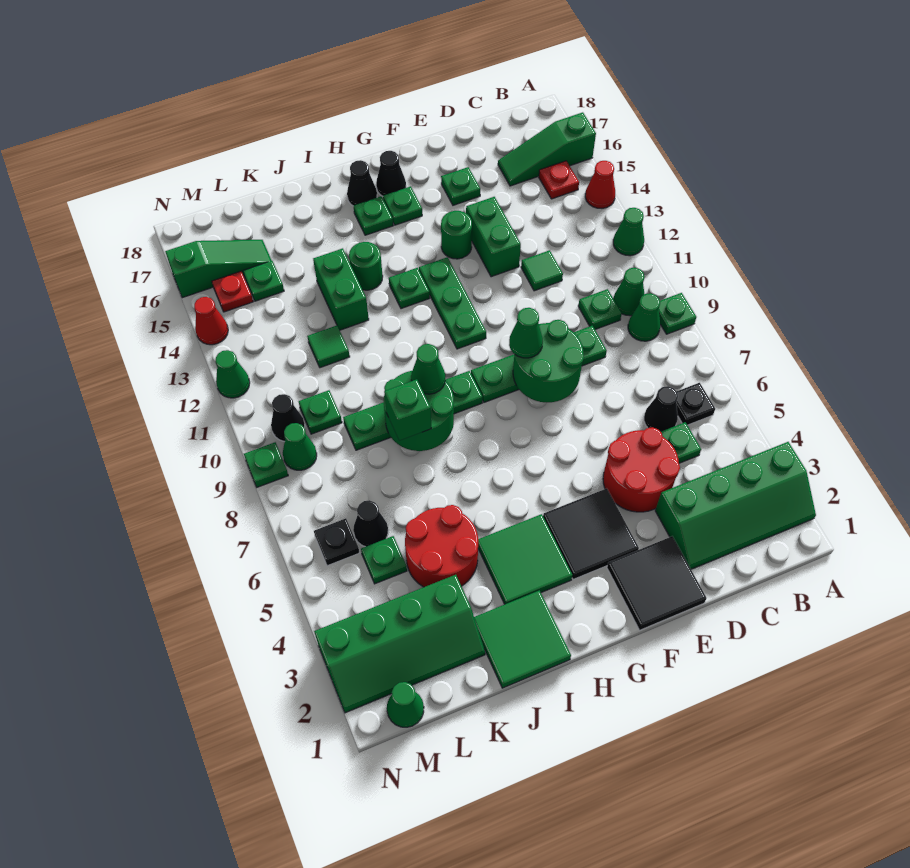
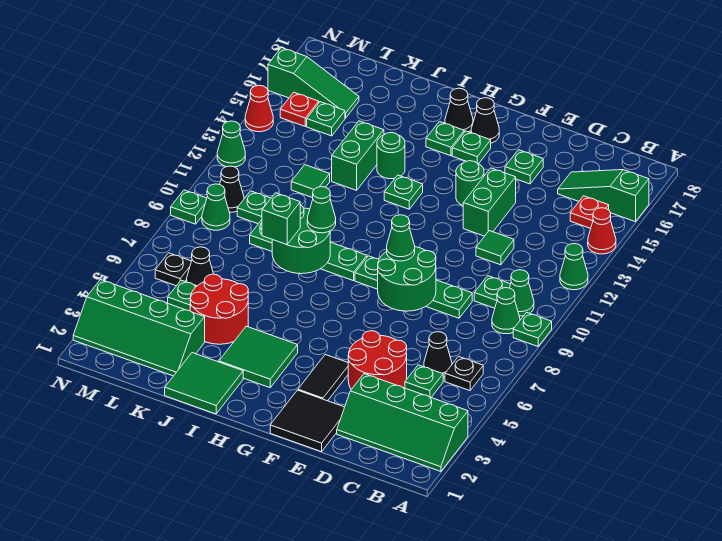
black 2x2 tile [543,488,639,579] -> black 1x2 tile [298,355,348,401]
green 1x3 plate [419,257,486,349] -> none
green 1x1 cone [387,682,424,727] -> none

